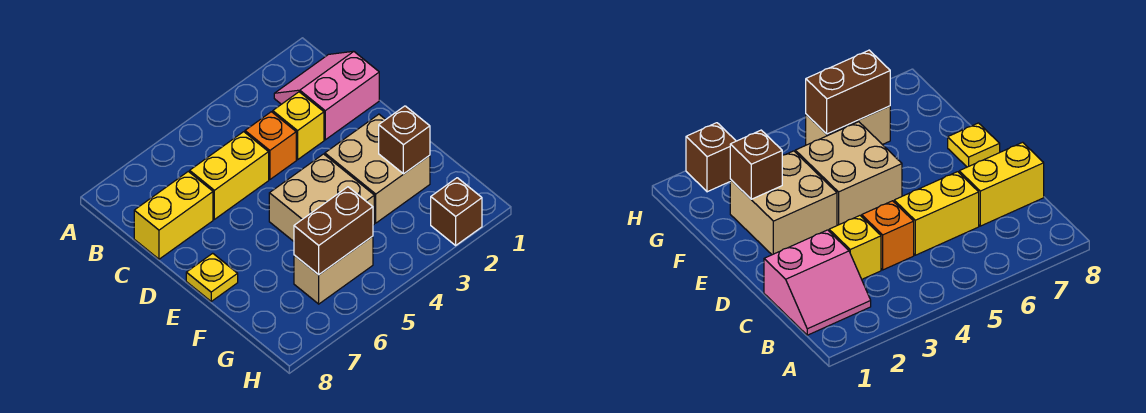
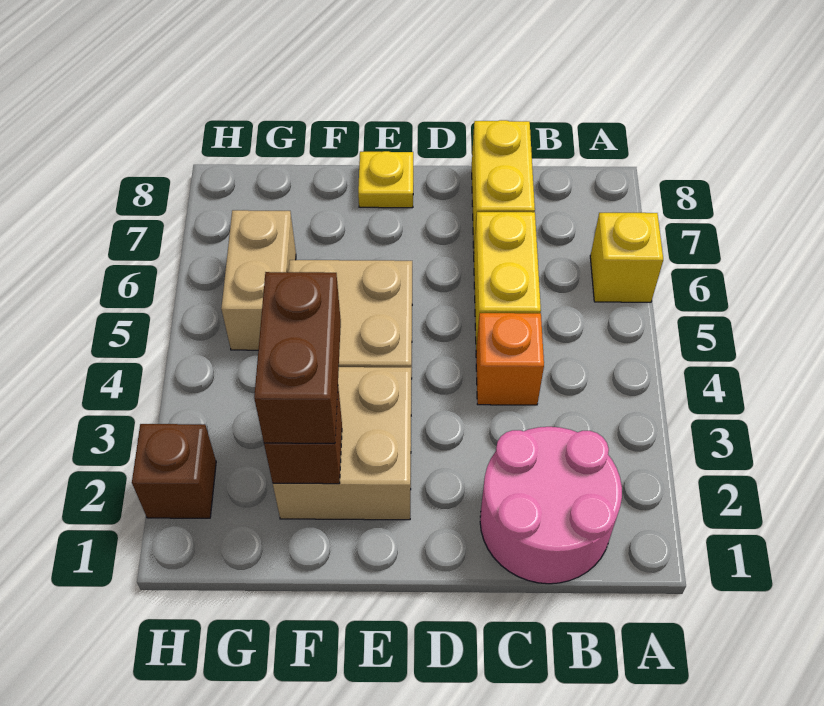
pink 2x2 slope [274,51,379,140] -> pink 2x2 round brick [480,427,622,584]
yellow 1x1 brick [273,92,324,160] -> yellow 1x1 brick moved to [590,213,663,302]
brown 1x2 brick [294,187,373,275] -> brown 1x2 brick moved to [254,272,341,443]

